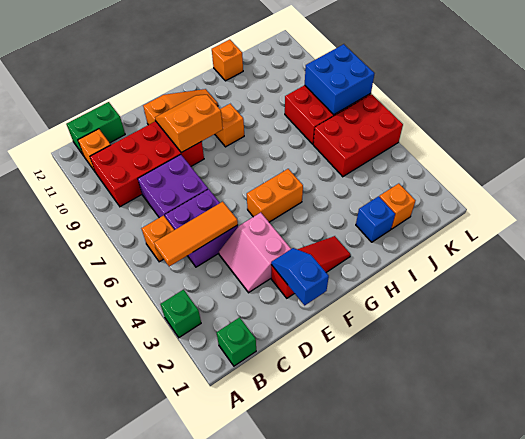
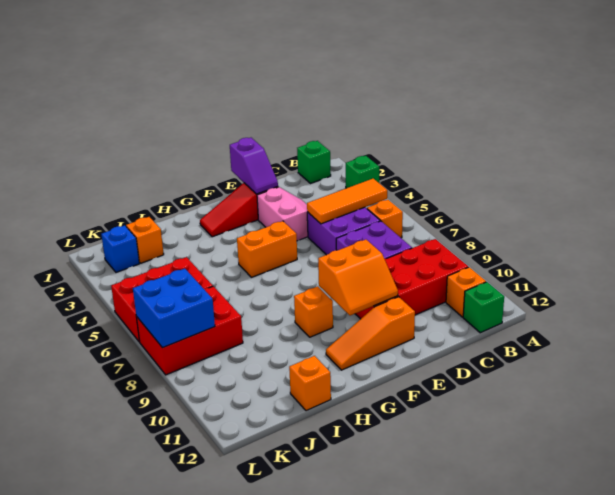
green 1x2 brick [67,102,125,156] -> green 1x1 brick [463,282,504,333]
blue 1x2 slope [271,248,329,305] -> purple 1x2 slope [230,138,278,194]
blue 1x1 brick [356,196,395,242] -> blue 1x1 brick moved to [101,225,139,272]

